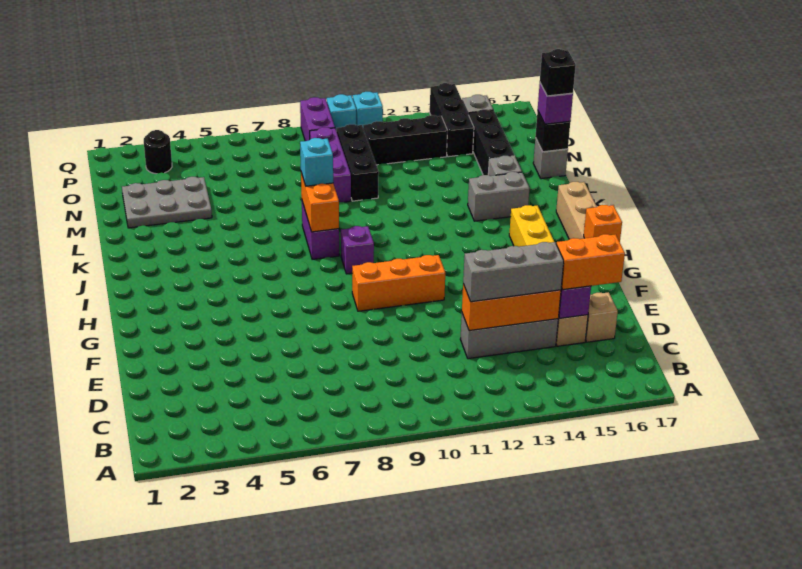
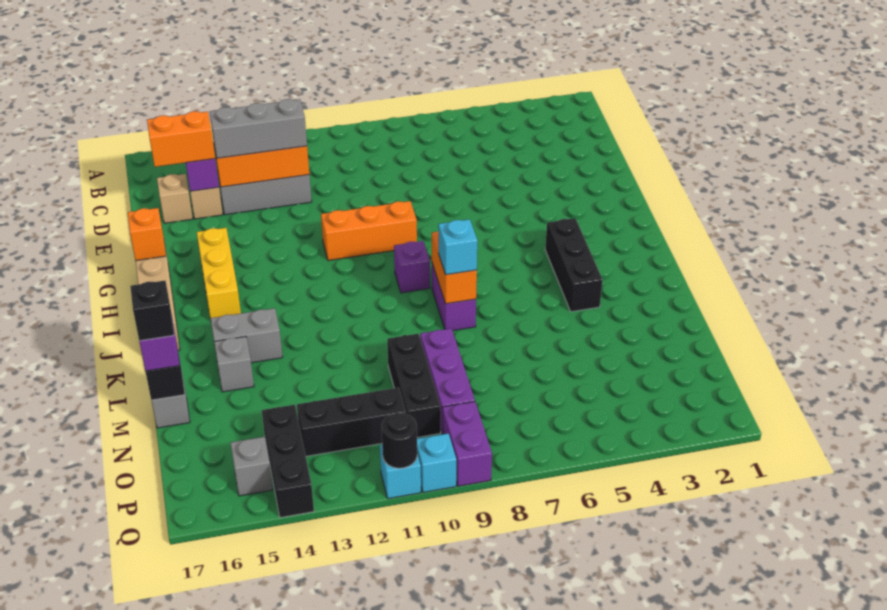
grey 2x3 plate [122,177,212,228] -> none
black 1x3 brick [469,109,515,175] -> black 1x3 brick moved to [545,218,603,312]
black 1x1 round brick [144,130,172,174] -> black 1x1 round brick moved to [381,413,417,468]

